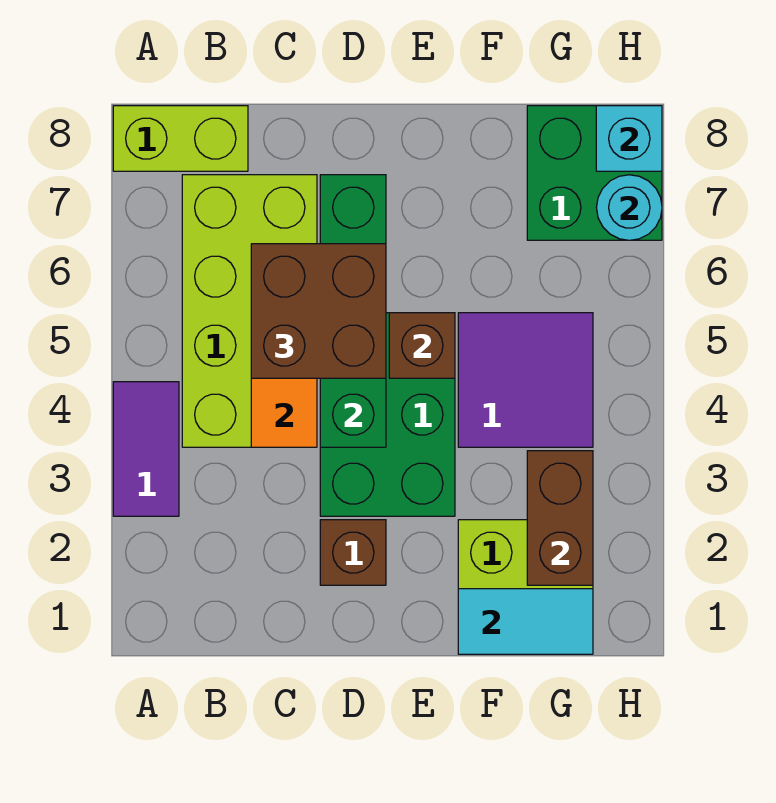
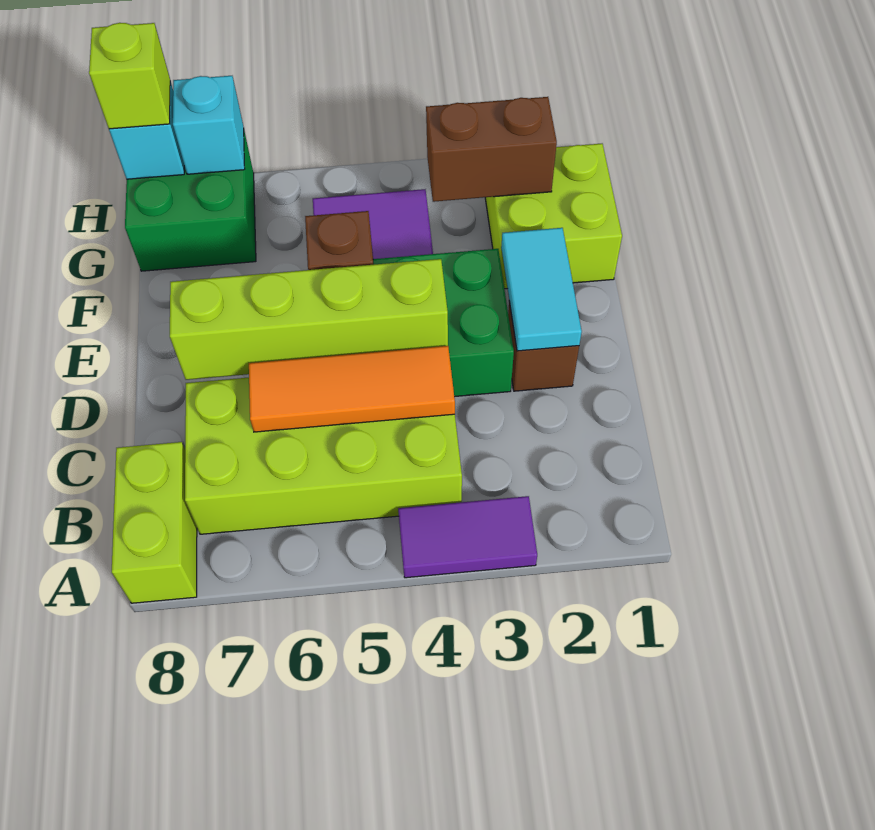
brown 2x2 brick [251,244,386,378] -> none
green 1x4 brick [320,175,386,447] -> lime 1x4 brick [170,259,448,380]
cyan 1x2 tile [458,589,593,654] -> cyan 1x2 tile moved to [501,228,582,351]
cyan 1x1 round brick [597,175,662,240] -> cyan 1x1 brick [173,76,245,174]
none -> lime 1x1 brick [89,23,170,129]

